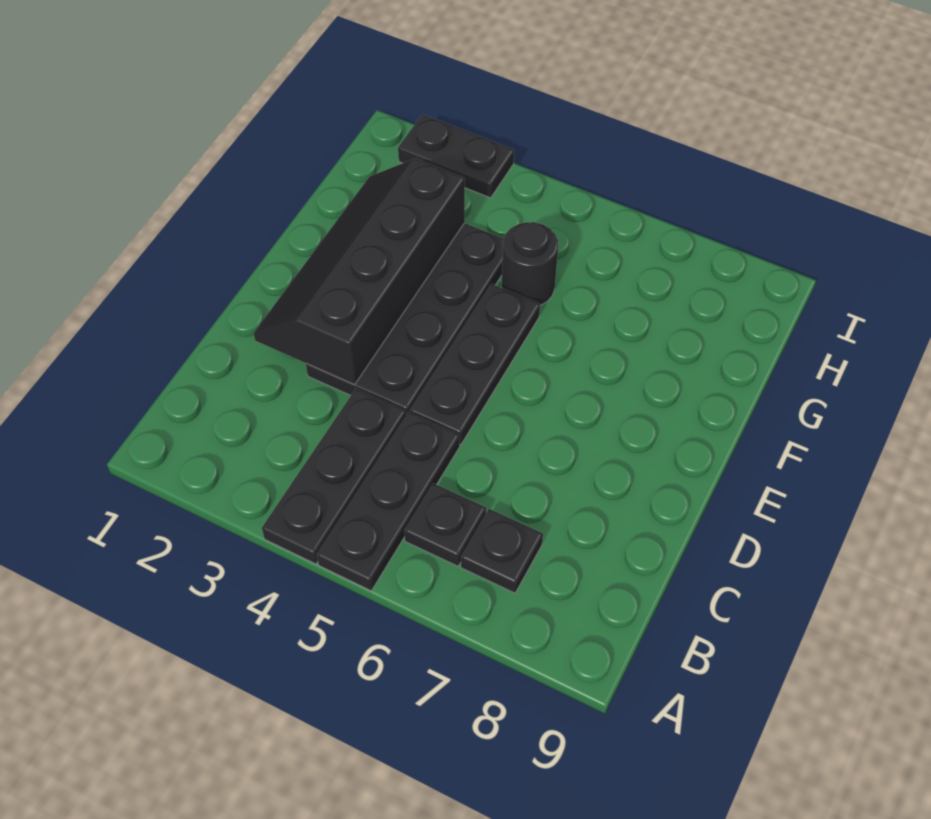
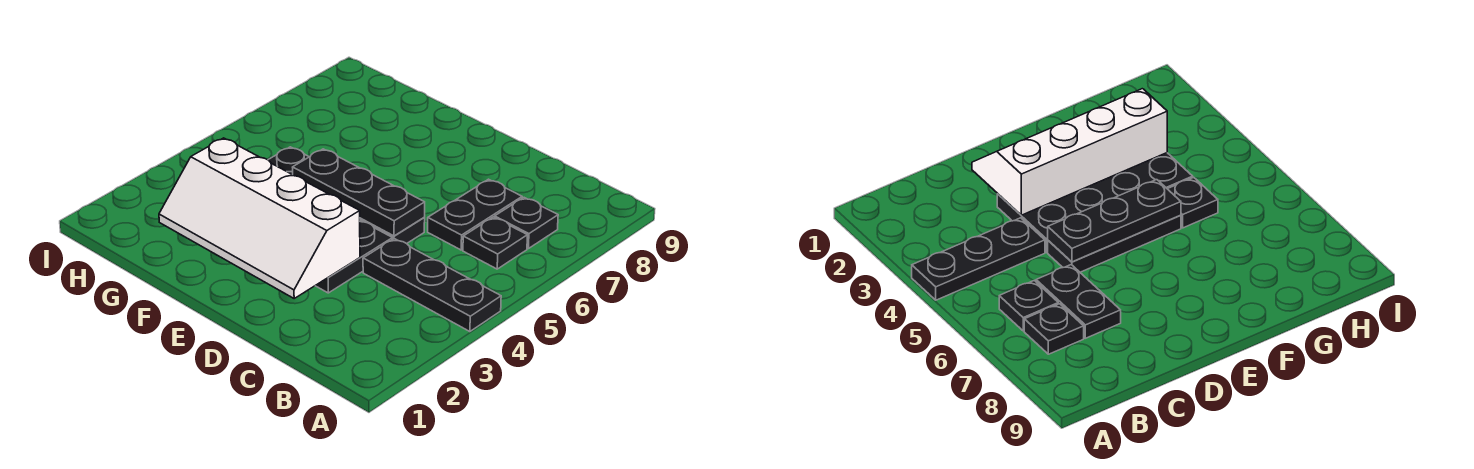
black 1x3 plate [317,412,460,591] -> black 1x3 plate moved to [293,149,425,236]
black 2x4 slope [254,159,465,385] -> white 2x4 slope [159,138,360,298]
black 1x1 round brick [502,222,558,305] -> black 1x1 plate [268,147,309,174]
black 1x2 plate [398,114,514,198] -> black 1x2 plate moved to [428,179,522,250]

